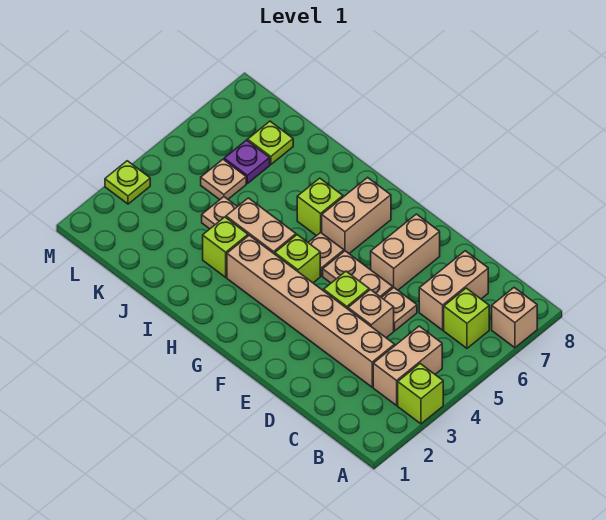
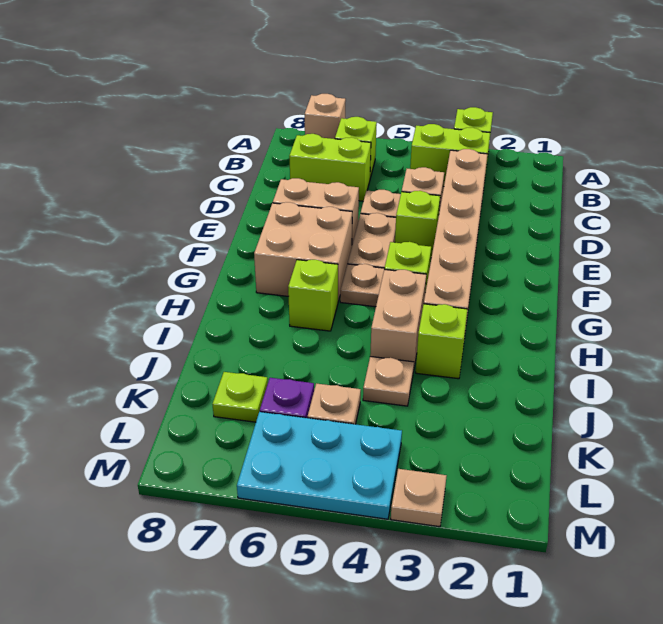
tan 1x2 brick [373,326,442,405] -> lime 1x2 brick [410,124,490,187]
tan 1x2 brick [419,251,488,330] -> lime 1x2 brick [289,134,371,201]
tan 1x2 brick [322,178,391,253] -> tan 2x2 brick [254,202,352,301]
none -> cyan 2x3 plate [237,412,402,519]
lime 1x1 plate [105,161,150,204] -> tan 1x1 plate [391,469,447,527]

